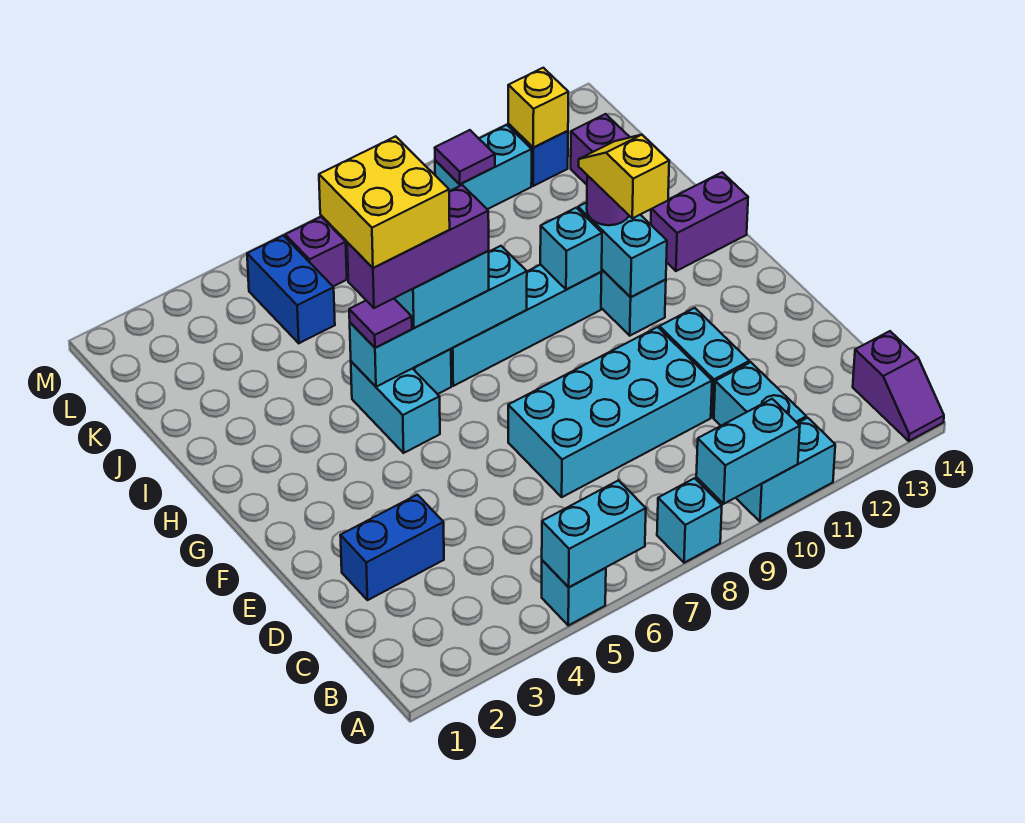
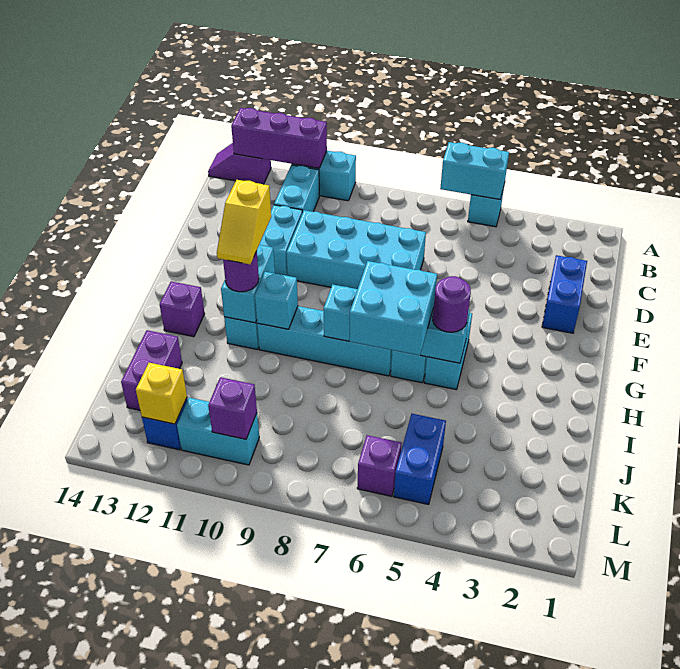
cyan 1x1 brick [657,478,722,563] -> none
cyan 1x2 brick [696,399,800,504] -> none
purple 1x2 slope [853,331,944,441] -> purple 1x2 slope turned to [208,143,271,184]
blue 1x2 brick [340,495,444,600] -> blue 1x2 brick turned to [542,255,587,333]
purple 1x1 tile [349,299,412,348] -> purple 1x1 round brick [433,276,471,332]
purple 1x3 brick [347,185,489,308] -> purple 1x3 brick moved to [231,108,327,168]
yellow 2x2 brick [319,136,450,268] -> none
purple 1x2 brick [651,172,748,271] -> purple 1x1 brick [160,282,205,337]
purple 1x1 tile [435,130,495,184] -> purple 1x1 brick [208,377,257,439]

